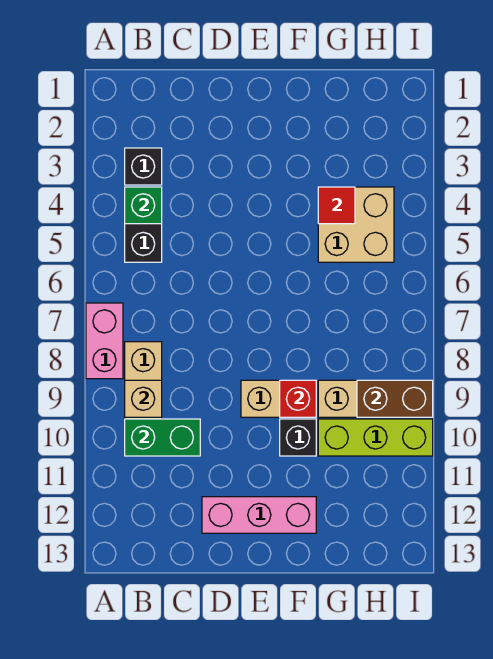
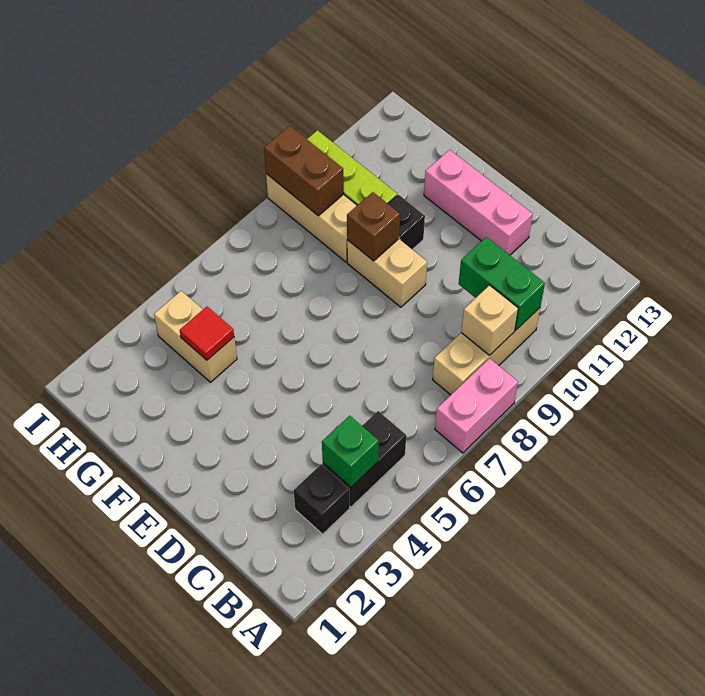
red 1x1 brick [280,380,316,417] -> brown 1x1 brick [347,192,400,261]
tan 2x2 brick [318,187,394,262] -> tan 1x2 brick [154,291,237,382]

